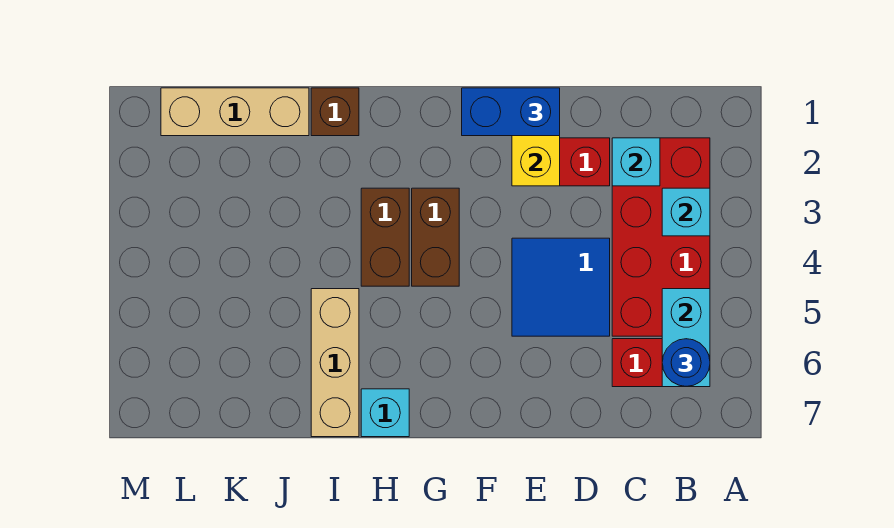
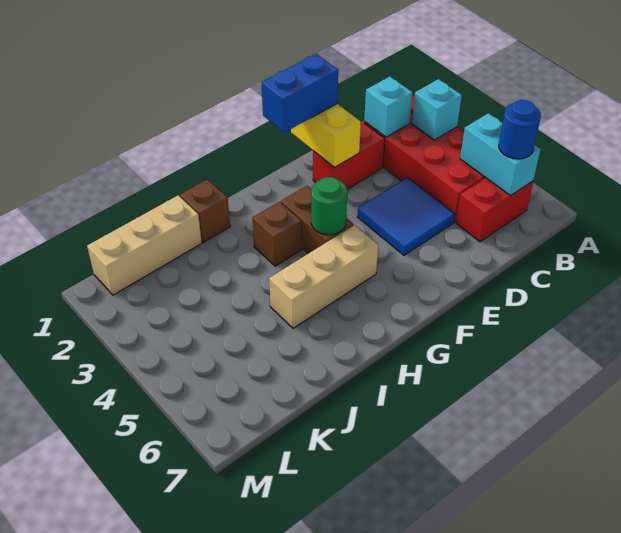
none -> green 1x1 round brick [311,177,347,235]
brown 1x2 brick [361,188,409,286] -> brown 1x1 brick [252,202,302,266]
cyan 1x1 brick [361,389,409,437] -> none
tan 1x3 brick [311,289,359,437] -> tan 1x3 brick turned to [269,225,378,328]

